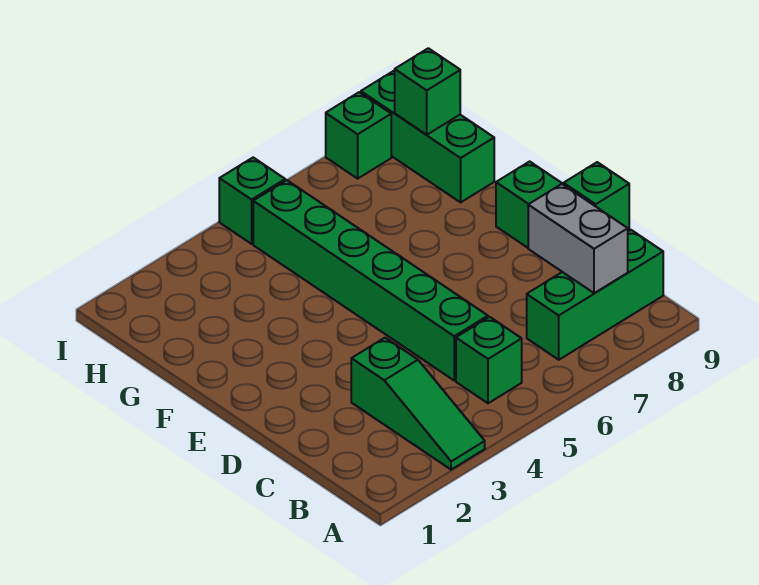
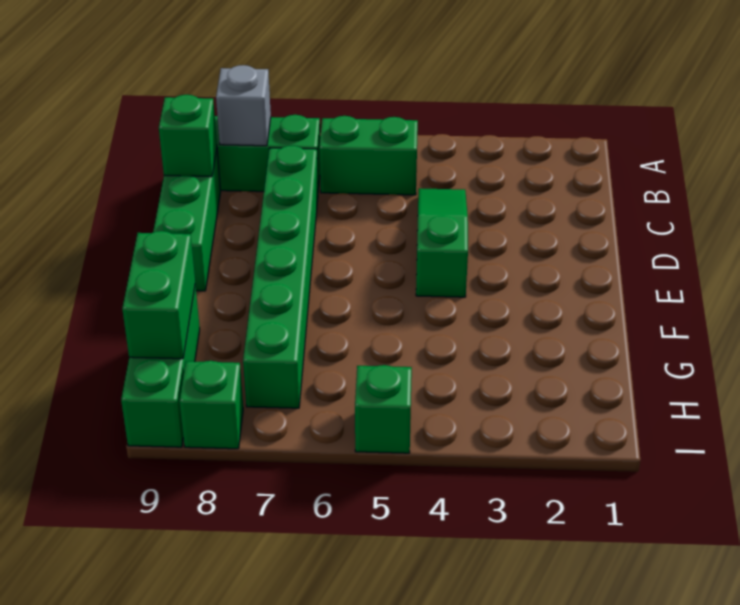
green 1x3 slope [351,338,485,470] -> green 1x3 slope moved to [416,188,468,297]
green 1x1 brick [456,317,522,403] -> green 1x2 brick [319,116,418,195]
grey 1x2 brick [528,184,628,293] -> grey 1x1 brick [216,65,271,146]
green 1x6 brick [253,180,488,380] -> green 1x6 brick moved to [243,146,318,408]
green 1x1 brick [395,48,460,135] -> green 1x2 brick [122,231,195,359]

